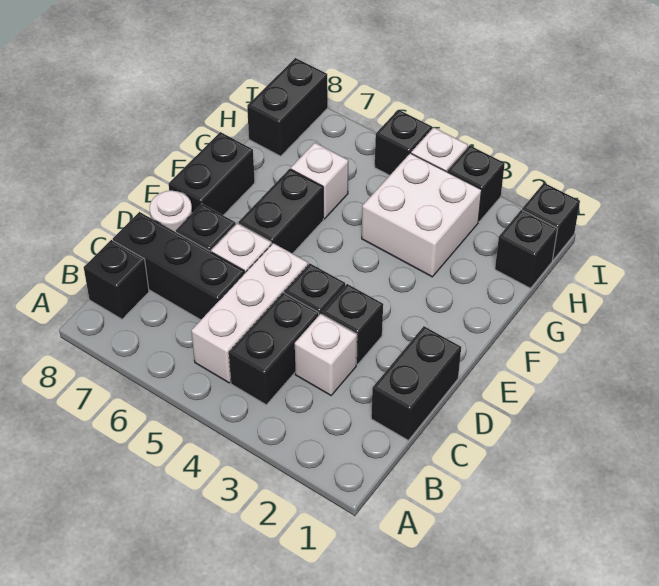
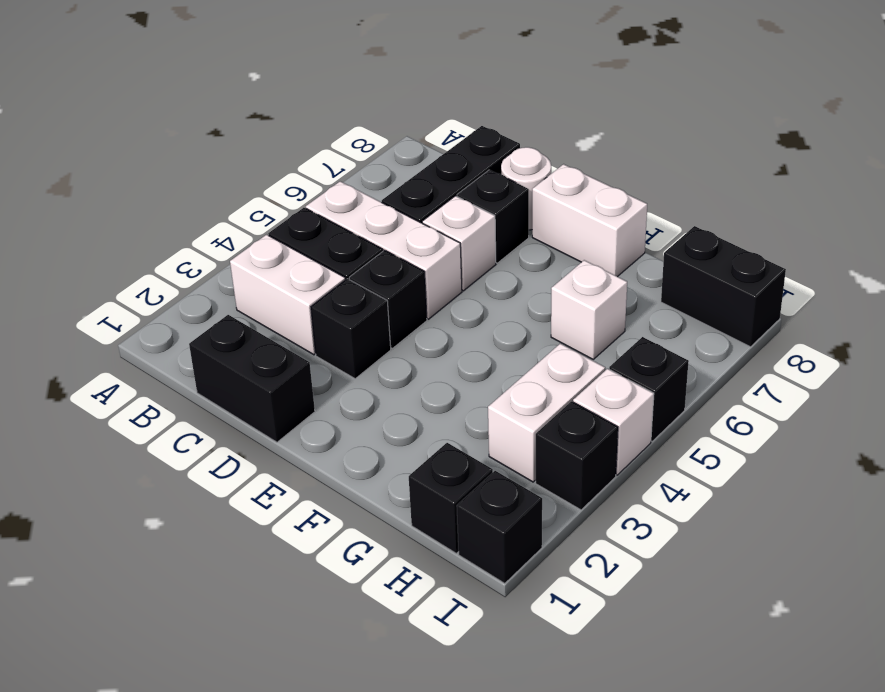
black 1x1 brick [84,240,149,319] -> none
white 1x1 brick [295,314,357,395] -> white 1x2 brick [230,235,346,355]
black 1x2 brick [238,169,323,254] -> none
black 1x2 brick [169,132,255,215] -> white 1x2 brick [532,164,647,277]
white 2x2 brick [362,153,482,277] -> white 1x2 brick [488,344,605,482]

